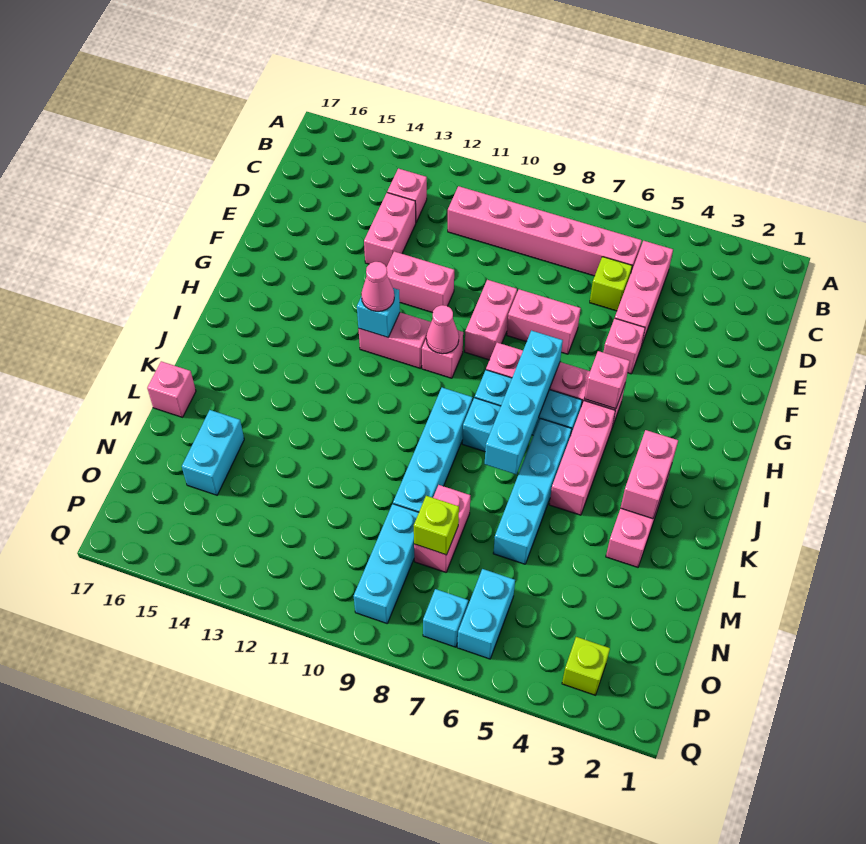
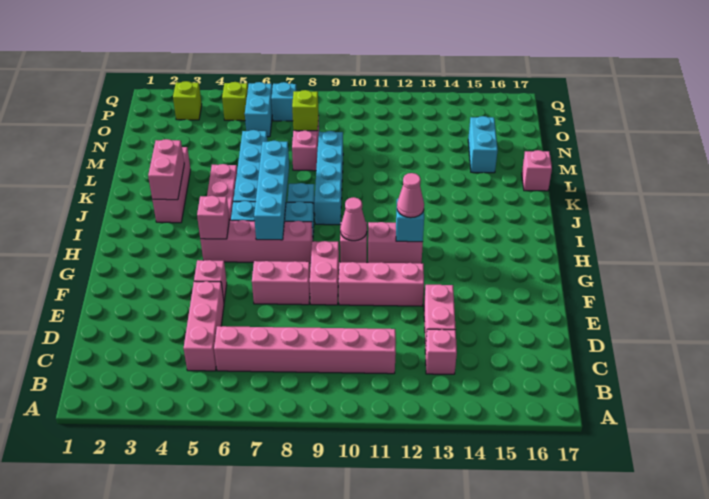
lime 1x1 brick [590,257,632,311] -> lime 1x1 brick moved to [222,82,248,121]
pink 1x2 brick [386,251,454,313] -> pink 1x3 brick [339,262,424,306]
cyan 1x3 brick [354,504,419,623] -> none

